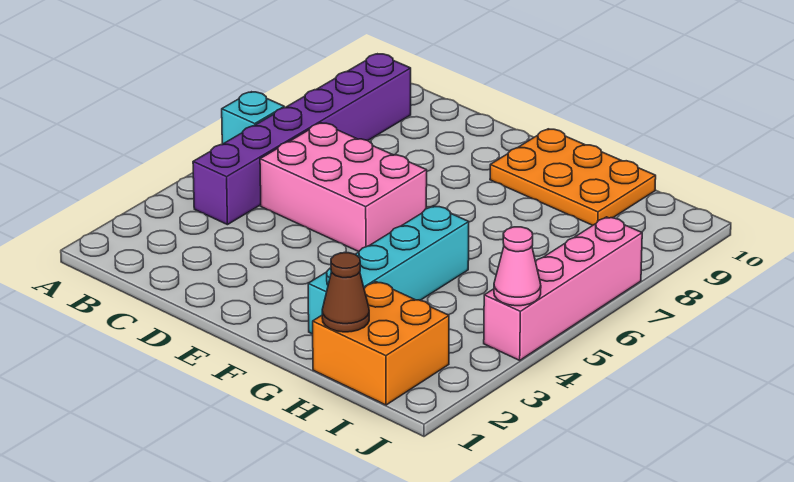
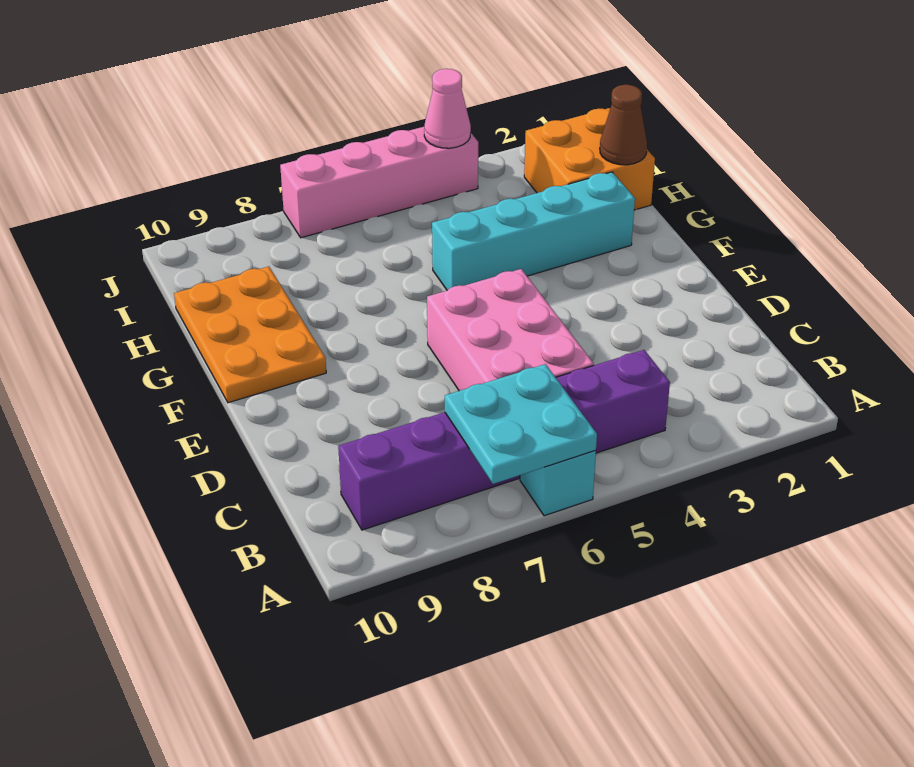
none -> cyan 2x2 plate [445,364,597,484]

